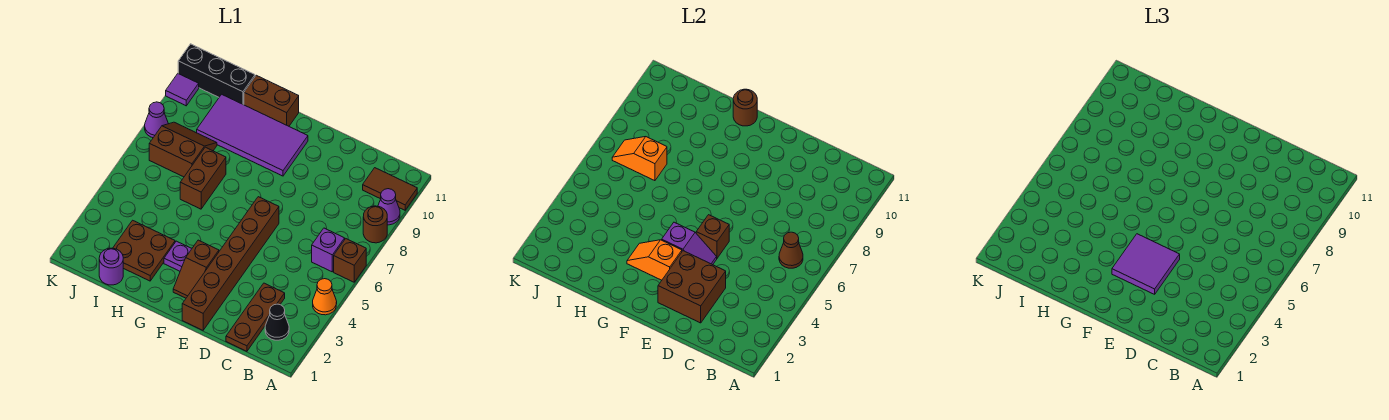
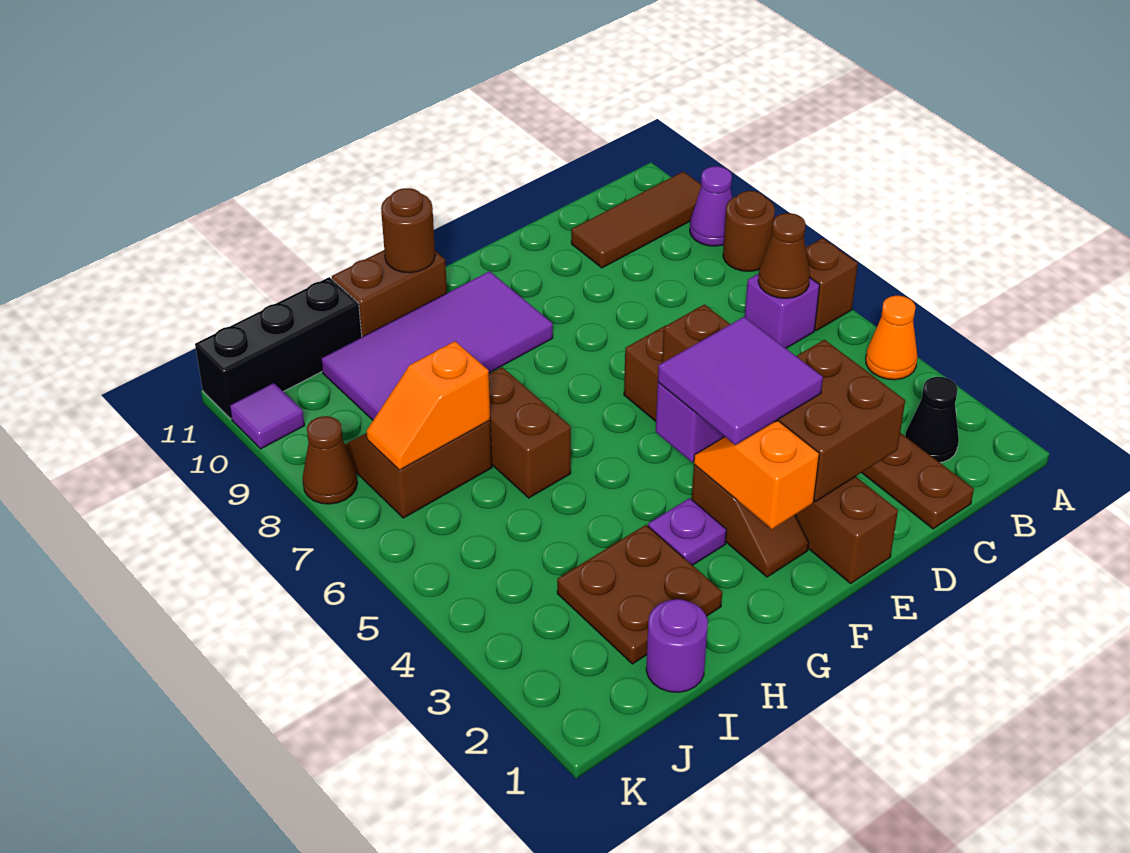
brown 1x2 tile [363,168,417,210] -> brown 1x3 tile [571,172,701,268]
orange 1x2 slope [627,240,682,280] -> orange 1x2 slope turned to [694,421,819,529]
purple 1x1 cone [145,102,168,138] -> brown 1x1 cone [303,416,357,504]

